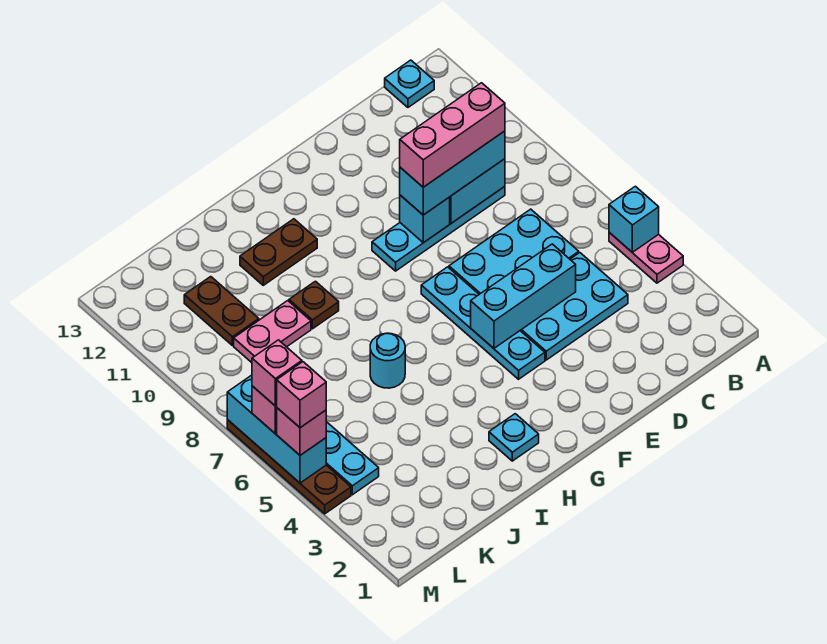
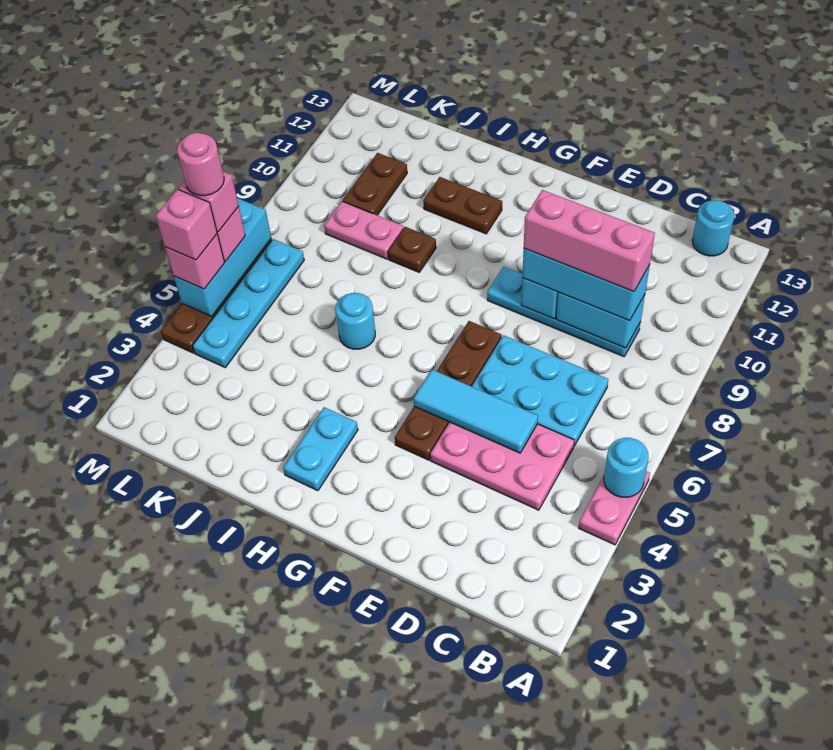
cyan 1x1 brick [609,186,659,252] -> cyan 1x1 round brick [604,438,649,497]
cyan 1x1 plate [385,60,434,107] -> cyan 1x1 round brick [692,200,734,256]
cyan 2x3 plate [520,253,628,360] -> pink 2x3 plate [430,422,574,510]
cyan 1x3 brick [471,244,576,348] -> cyan 1x3 tile [413,370,538,453]
cyan 1x4 plate [421,267,545,379] -> brown 1x4 plate [395,321,502,460]
cyan 1x1 plate [489,414,539,461] -> cyan 1x2 plate [283,407,358,491]
none -> pink 1x1 round brick [177,133,224,196]

